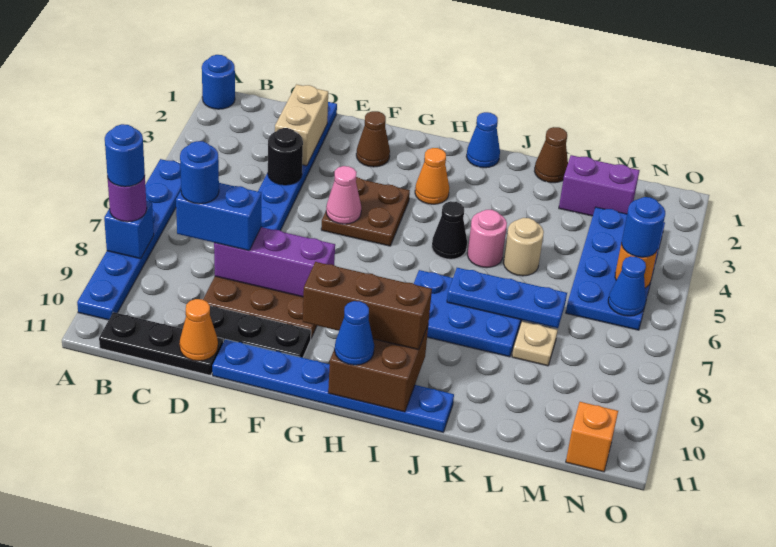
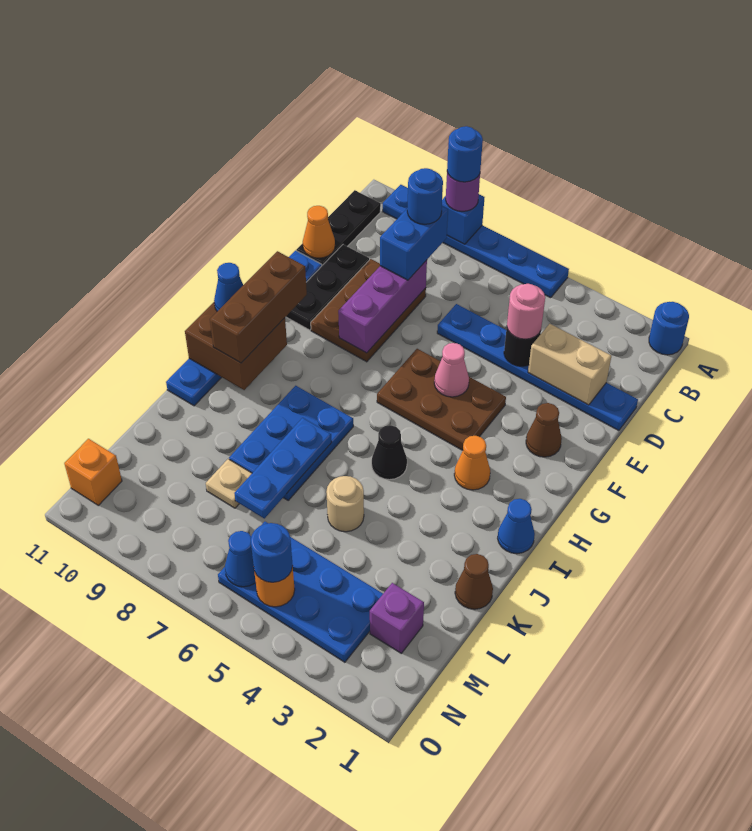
brown 2x2 plate [321,177,410,246] -> brown 2x3 plate [377,349,506,450]
pink 1x1 round brick [468,210,507,268] -> pink 1x1 round brick moved to [507,284,545,339]
purple 1x2 brick [559,155,640,216] -> purple 1x1 brick [370,583,424,653]

